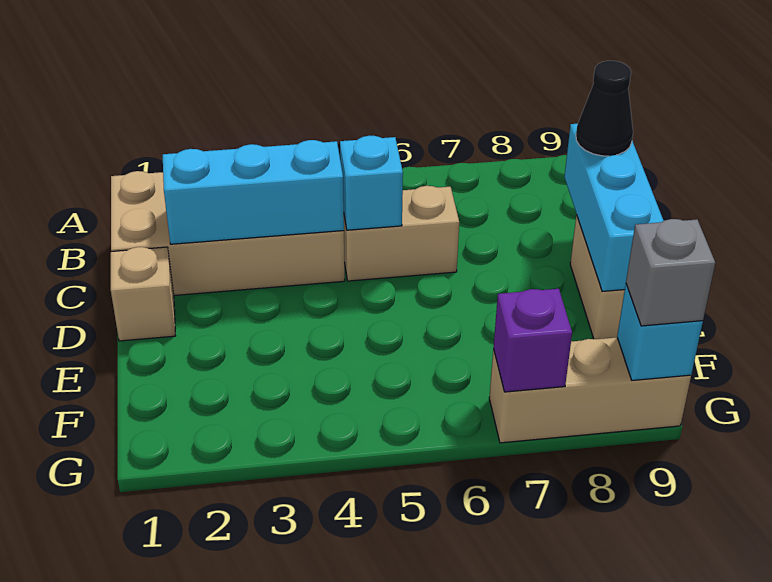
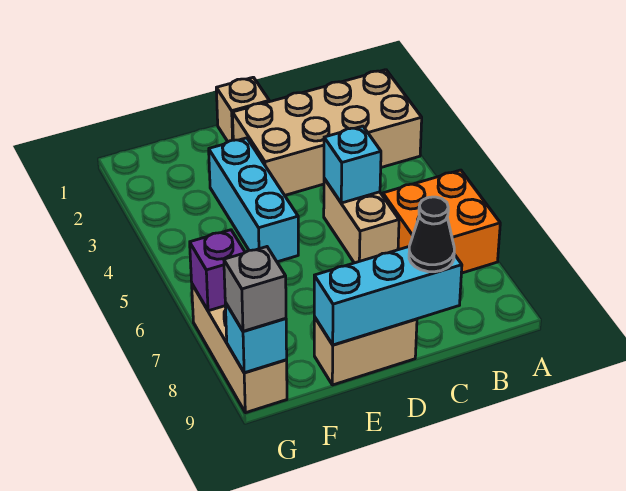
none -> orange 2x2 brick [383,170,500,273]
tan 2x4 brick [111,171,345,295] -> tan 2x4 brick turned to [232,70,422,195]
cyan 1x3 brick [163,140,344,244] -> cyan 1x3 brick moved to [209,138,298,262]

